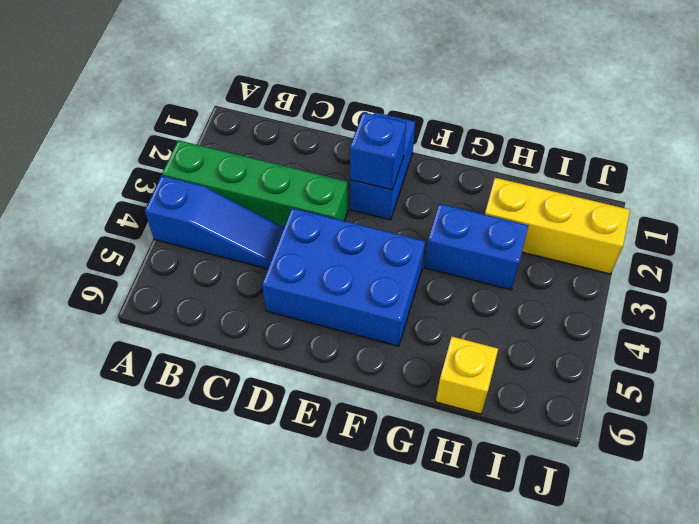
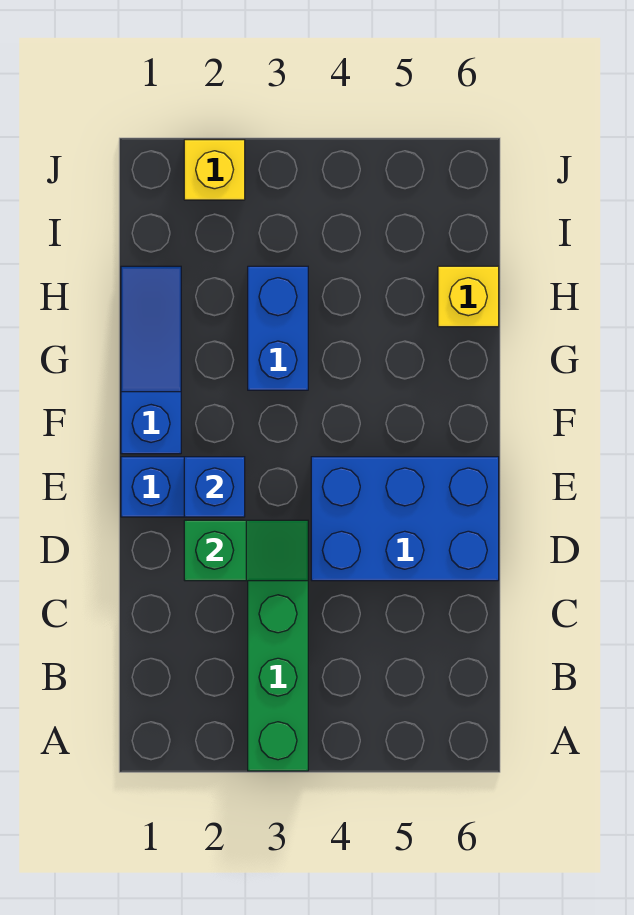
blue 1x3 slope [145,176,284,269] -> blue 1x3 slope moved to [121,266,181,454]
none -> green 1x2 slope [184,520,308,581]
blue 2x3 brick [262,208,425,346] -> blue 2x3 brick turned to [311,457,499,581]
yellow 1x3 brick [485,178,630,274] -> yellow 1x1 brick [184,140,245,200]

